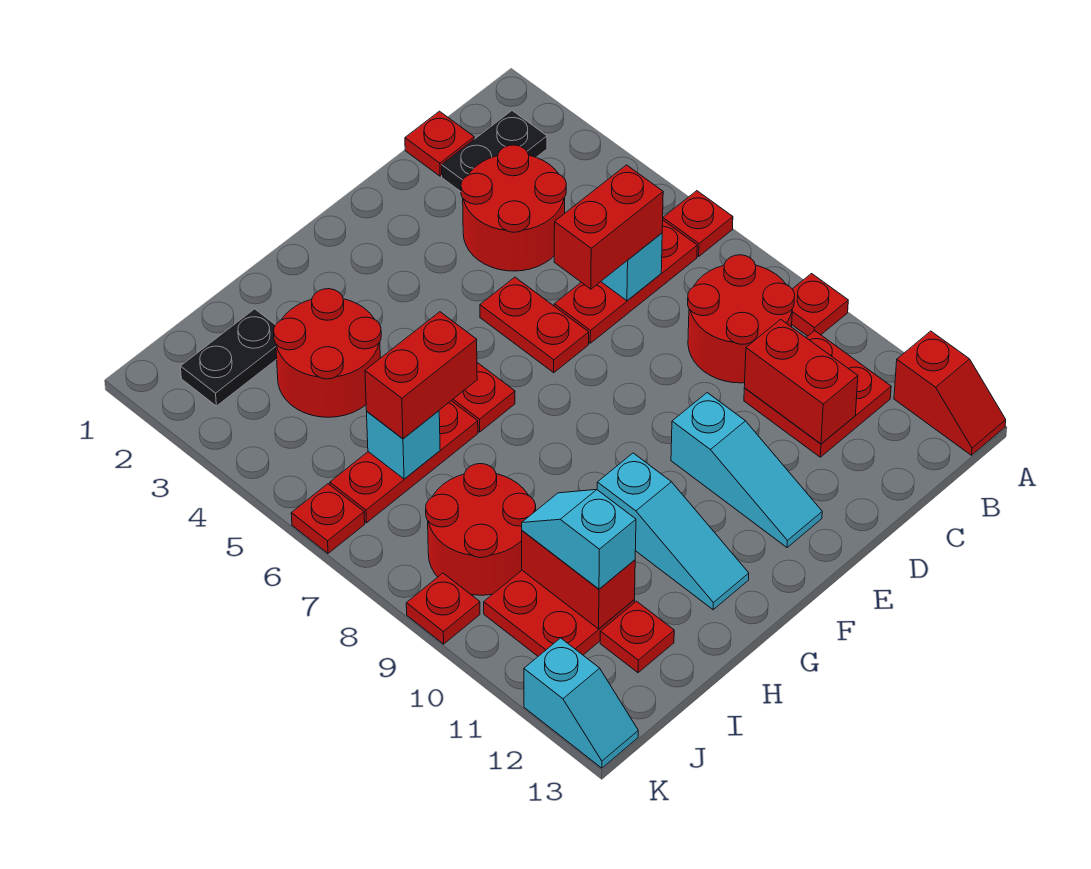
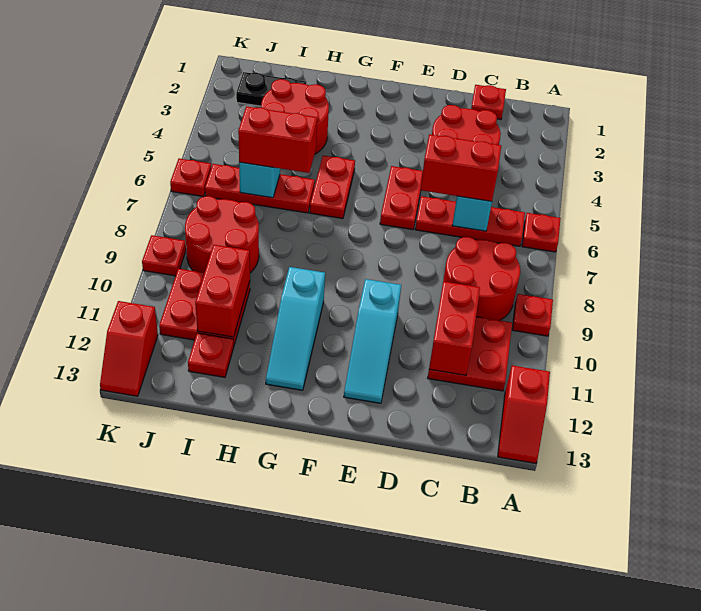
black 1x2 plate [442,111,547,192] -> none
cyan 1x2 slope [522,490,636,589] -> none
cyan 1x2 slope [524,638,638,768] -> red 1x2 slope [100,301,158,396]

